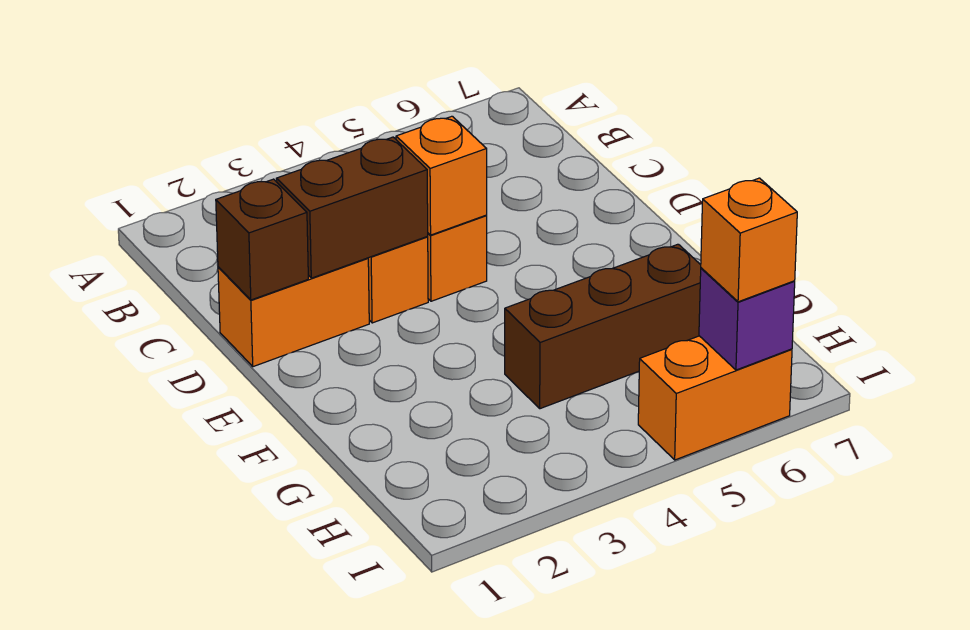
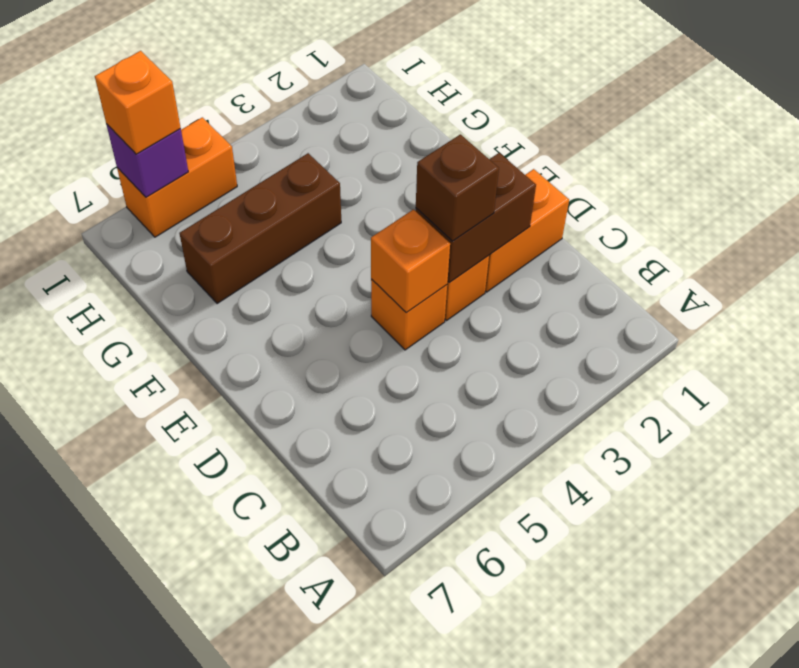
brown 1x1 brick [216,179,308,300] -> brown 1x1 brick moved to [416,134,499,241]

